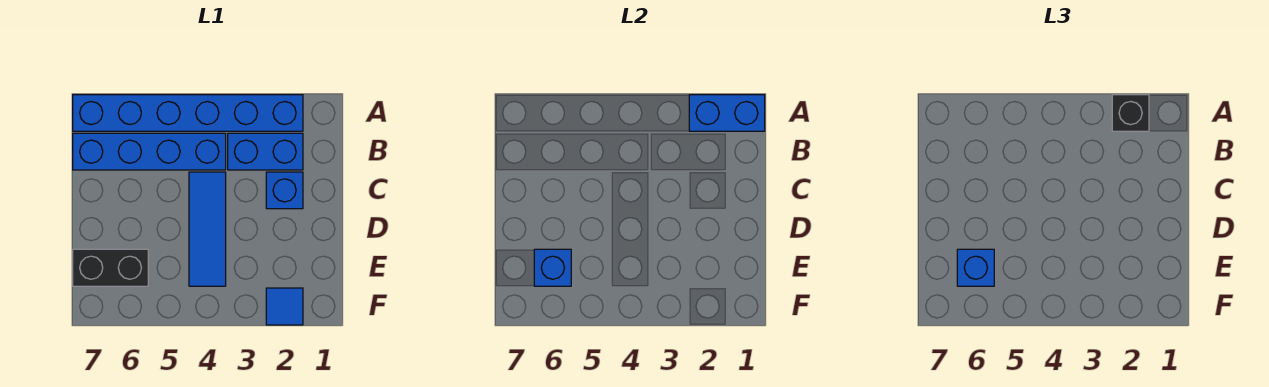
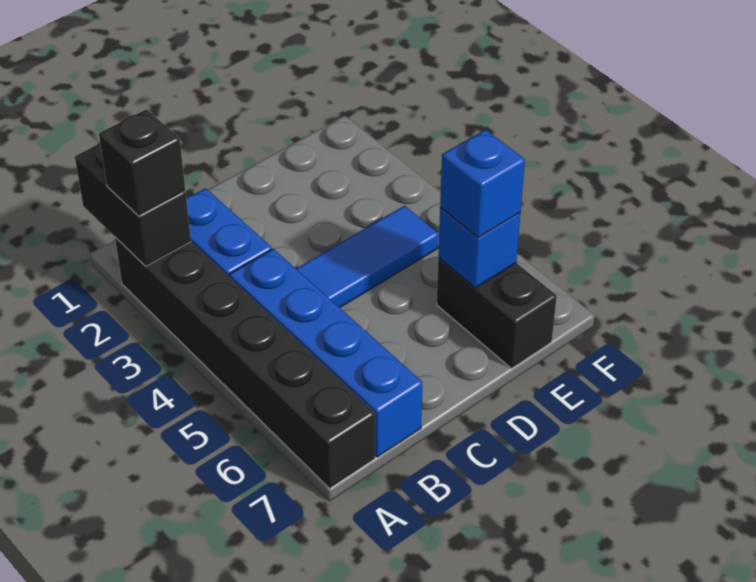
blue 1x2 brick [689,95,765,131] -> black 1x2 brick [75,142,191,266]
blue 1x6 brick [73,95,303,131] -> black 1x6 brick [115,237,375,488]
blue 1x1 brick [266,172,303,209] -> none
blue 1x1 tile [266,288,303,325] -> none

